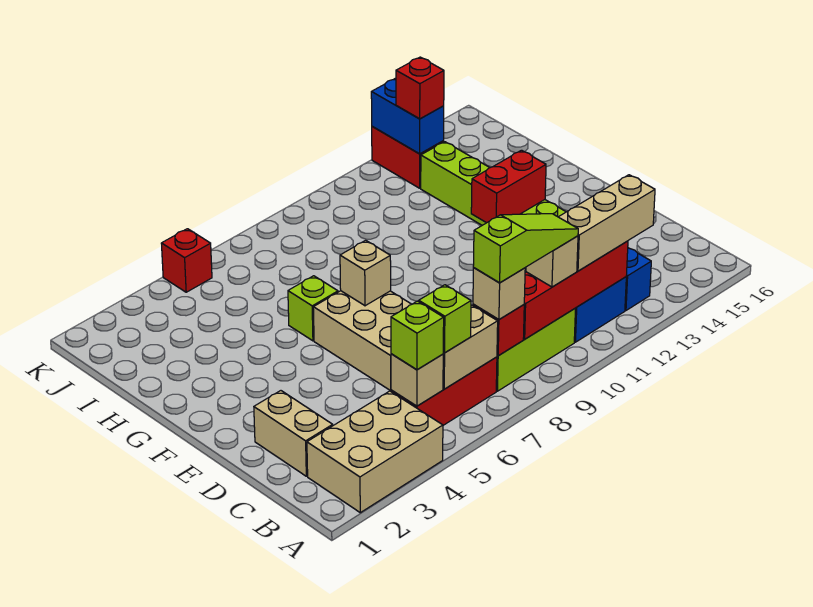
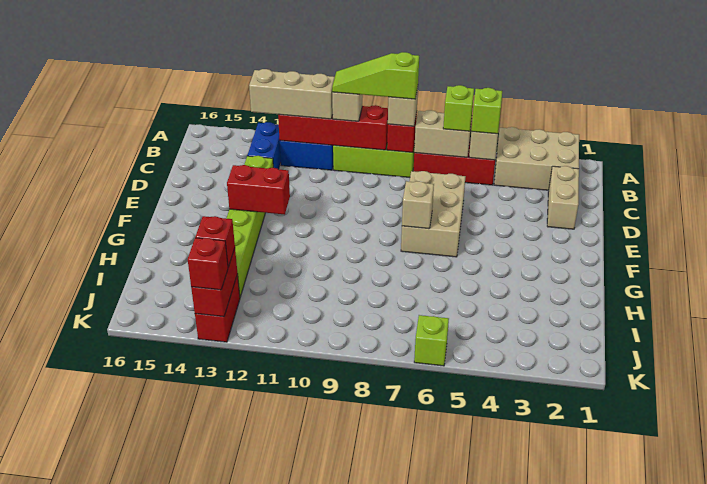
lime 1x1 brick [288,276,338,341] -> lime 1x1 brick moved to [414,315,449,366]
blue 1x2 brick [371,78,444,154] -> red 1x2 brick [191,248,237,317]
red 1x1 brick [161,229,212,292] -> red 1x1 brick moved to [187,238,228,290]

